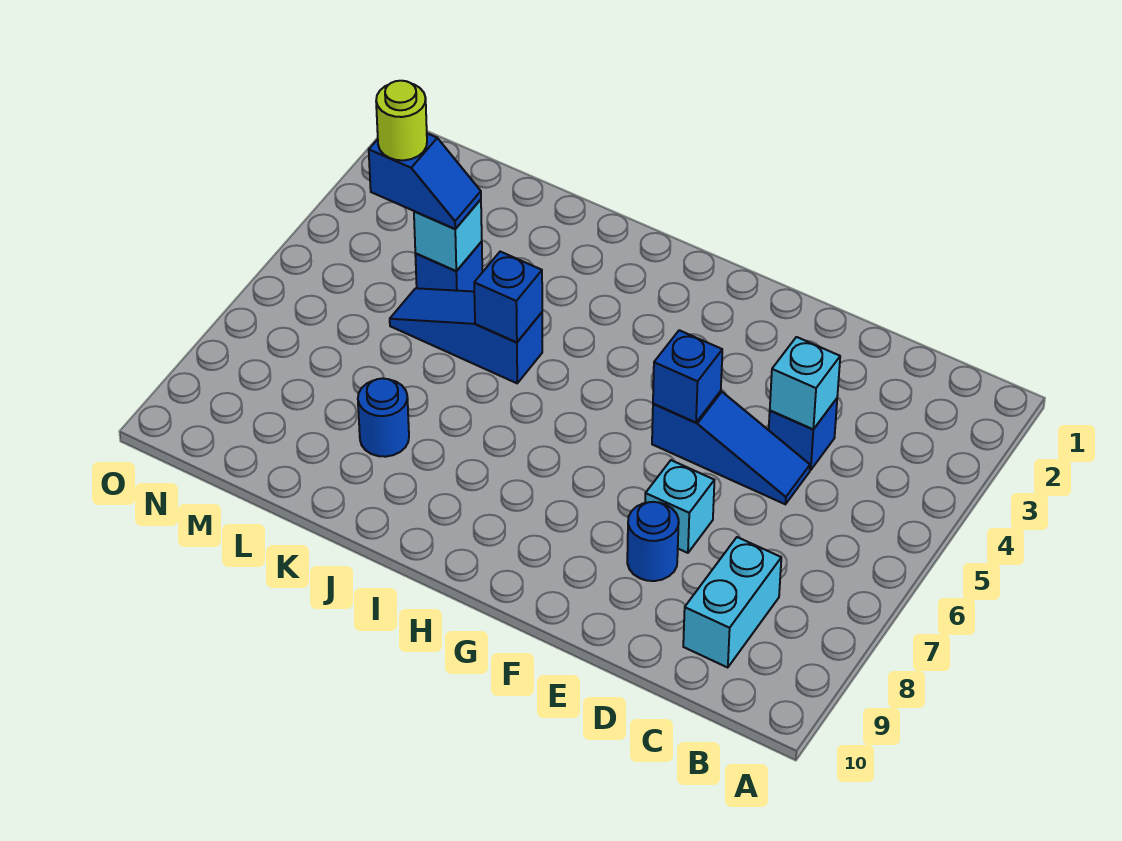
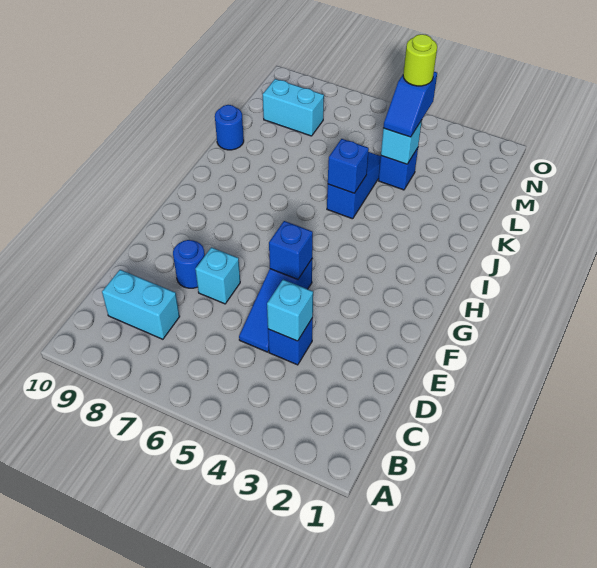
blue 1x1 round brick [358,378,409,457] -> blue 1x1 round brick moved to [215,105,244,150]
none -> cyan 1x2 brick [263,79,324,136]

